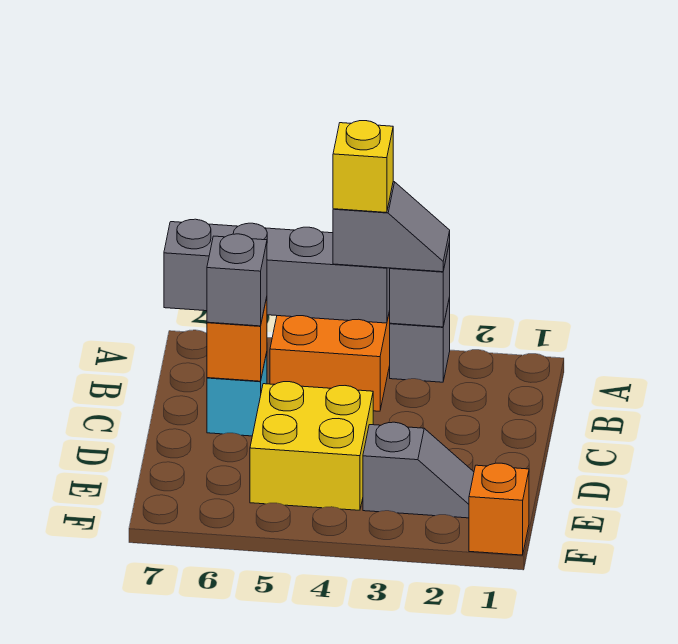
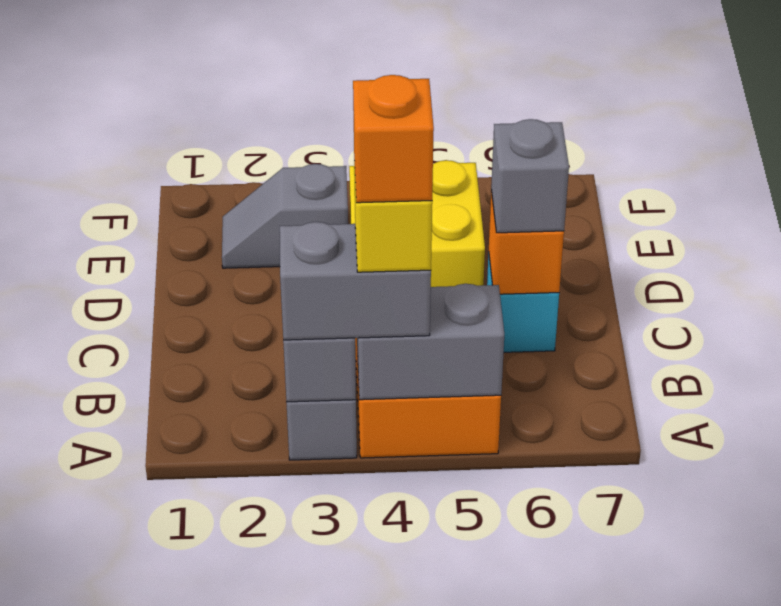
grey 1x2 slope [333,182,450,272] -> grey 1x2 brick [280,222,431,340]
grey 1x4 brick [164,219,390,323] -> grey 1x2 brick [357,284,504,400]
orange 1x1 brick [469,463,529,555] -> orange 1x1 brick moved to [353,75,434,203]

